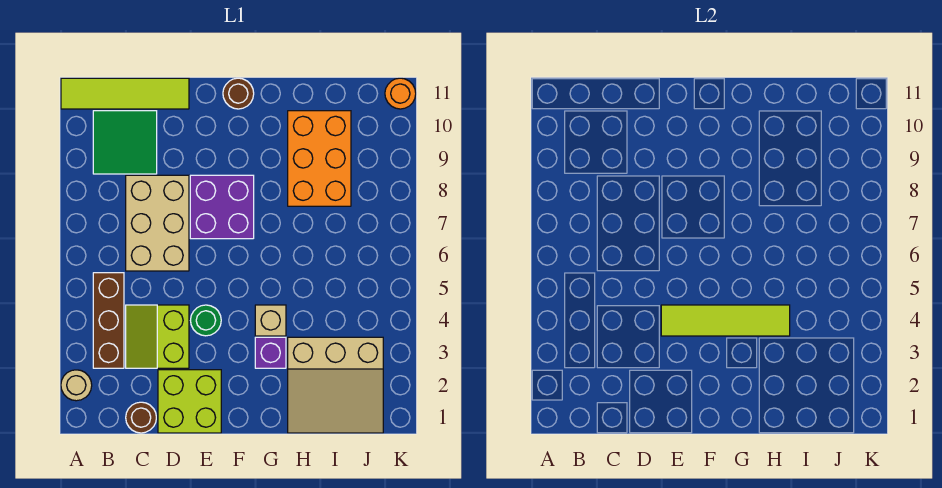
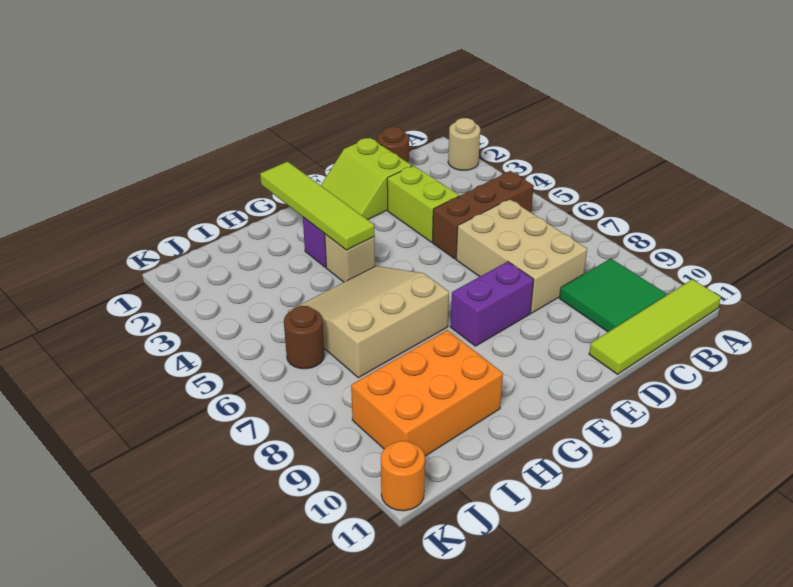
brown 1x3 brick [93,273,124,368] -> brown 1x3 brick turned to [432,171,534,259]
lime 2x2 brick [158,370,221,433] -> lime 2x2 slope [321,138,412,220]
green 1x1 round brick [191,305,221,336] -> none
lime 1x4 tile [661,305,790,336] -> lime 1x4 tile turned to [260,162,375,250]
purple 2x2 brick [190,175,254,239] -> purple 1x2 brick [450,261,534,346]
brown 1x1 round brick [223,78,254,109] -> brown 1x1 round brick moved to [284,306,325,369]
tan 3x3 slope [288,337,383,433] -> tan 3x3 slope moved to [288,266,449,378]
orange 2x3 brick [288,111,351,206] -> orange 2x3 brick turned to [351,330,503,456]

